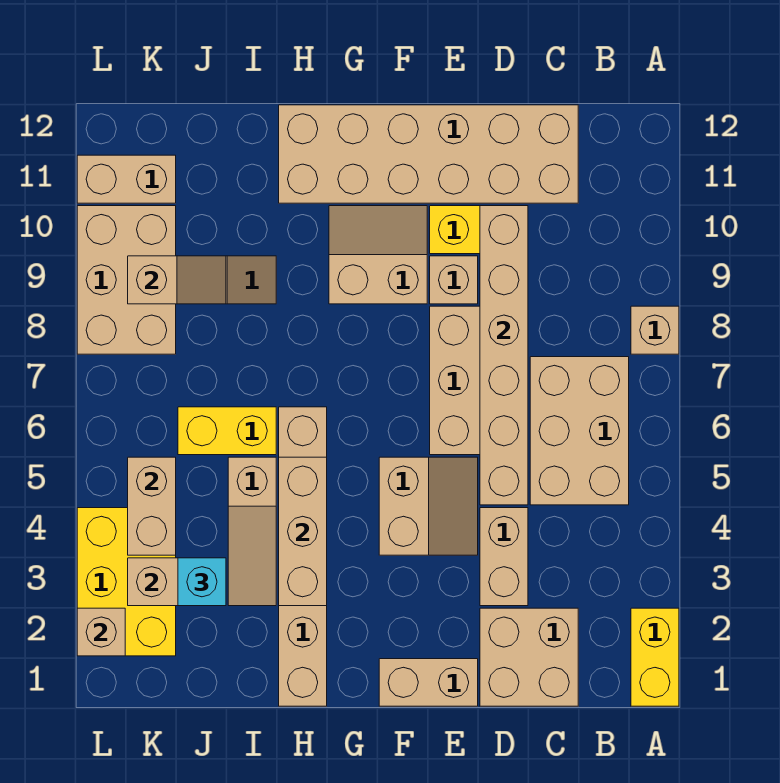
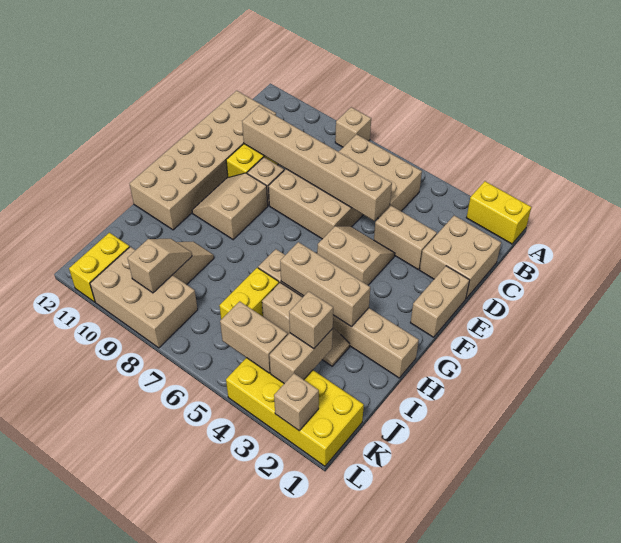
cyan 1x1 brick [178,558,226,606] -> tan 1x1 brick [289,291,333,349]
yellow 2x3 brick [77,508,176,656] -> yellow 2x4 brick [226,358,364,466]
tan 1x2 brick [77,155,176,203] -> yellow 1x2 brick [69,233,129,302]

